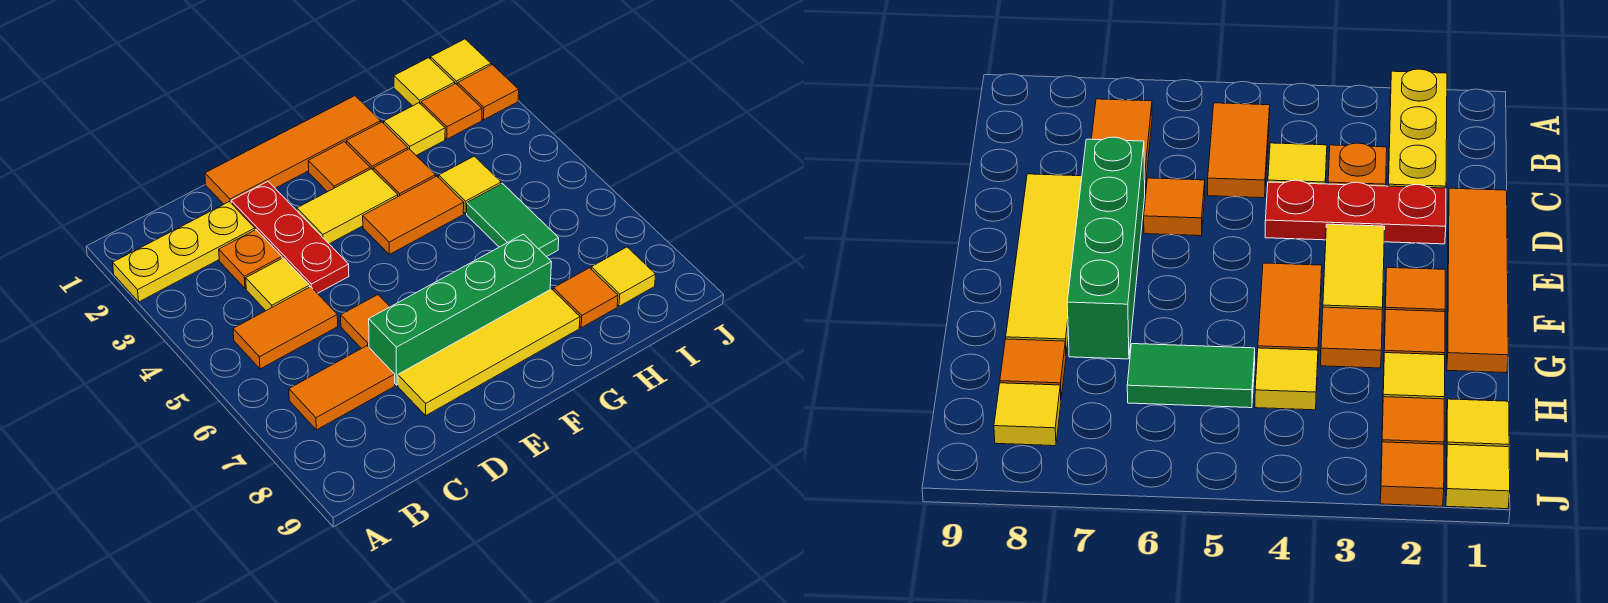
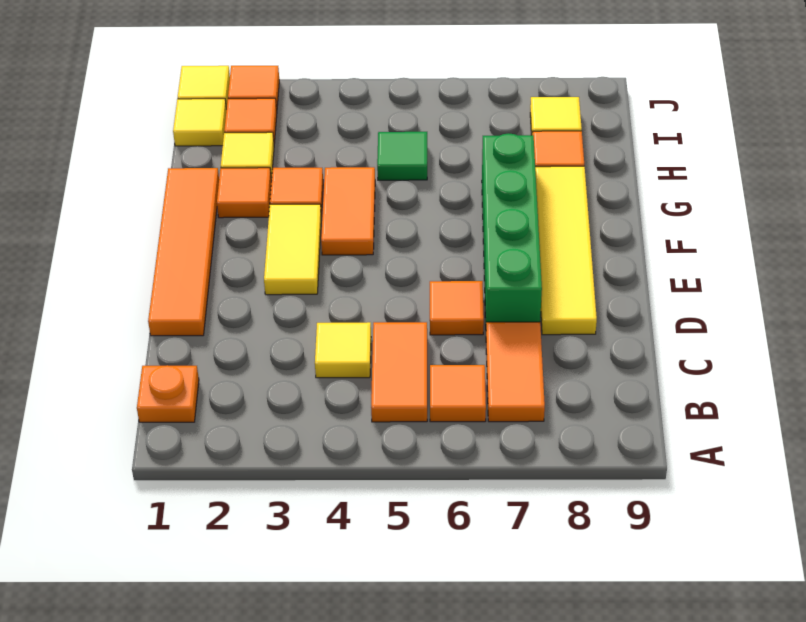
yellow 1x3 plate [113,202,255,302] -> none
orange 1x1 plate [219,230,282,289] -> orange 1x1 plate moved to [137,365,199,422]
red 1x3 plate [231,182,349,293] -> none
orange 1x1 tile [308,142,370,192] -> orange 1x1 tile moved to [430,365,486,422]
yellow 1x1 tile [439,156,501,213] -> none
green 1x2 tile [467,184,559,257] -> green 1x1 tile [377,132,427,180]

